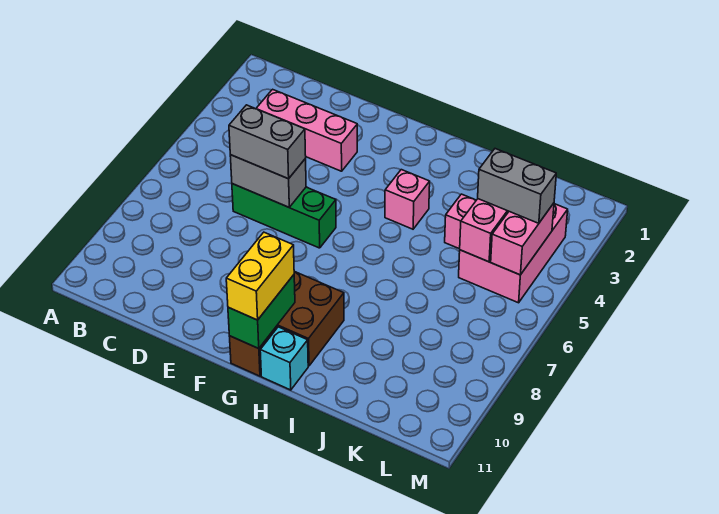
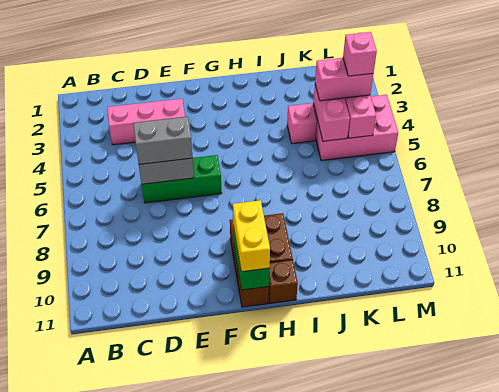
pink 1x1 brick [385,170,430,229] -> pink 1x1 brick moved to [343,32,377,76]
cyan 1x1 brick [260,327,308,390] -> brown 1x1 brick [269,260,298,303]
pink 2x3 brick [459,204,568,303] -> pink 2x3 brick turned to [313,95,398,161]
grey 1x2 brick [478,149,556,223] -> pink 1x2 brick [315,58,373,101]

